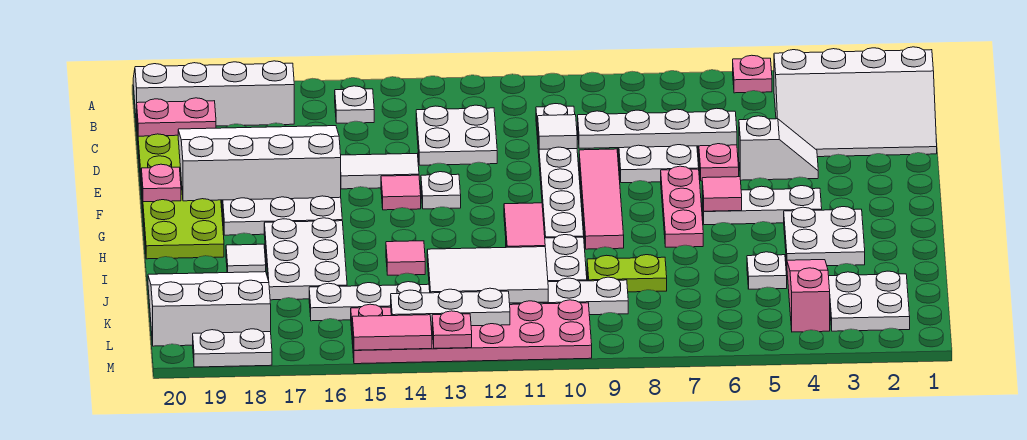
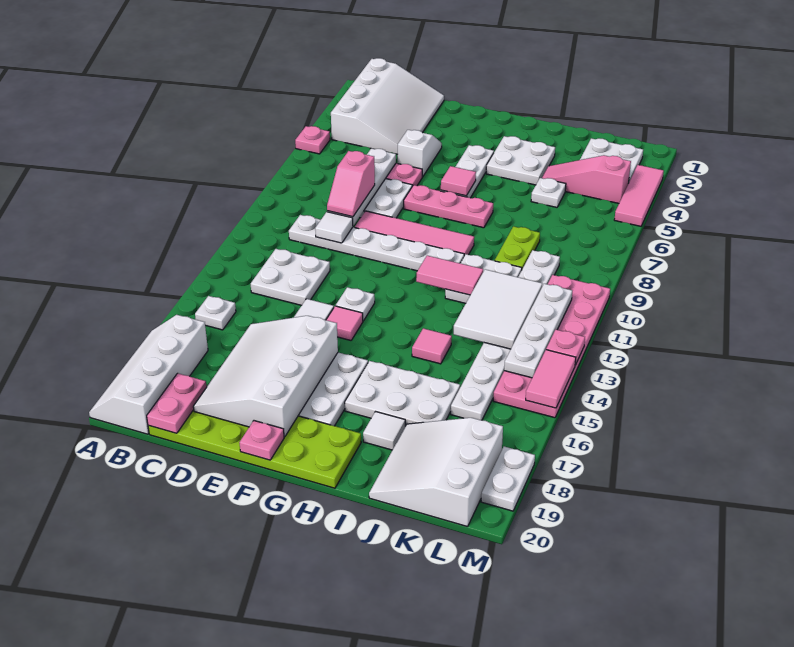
none -> pink 1x2 slope [327,151,375,217]
white 1x3 plate [391,288,510,327] -> white 1x4 plate [504,284,572,378]
none -> pink 1x3 tile [614,165,664,226]

